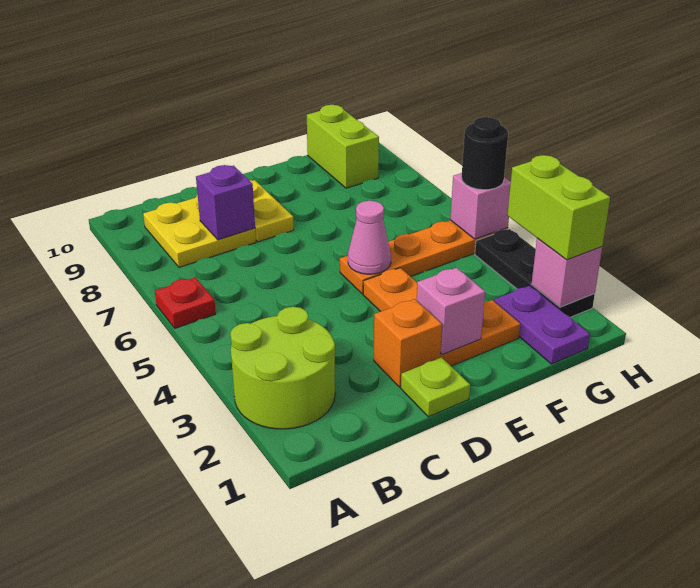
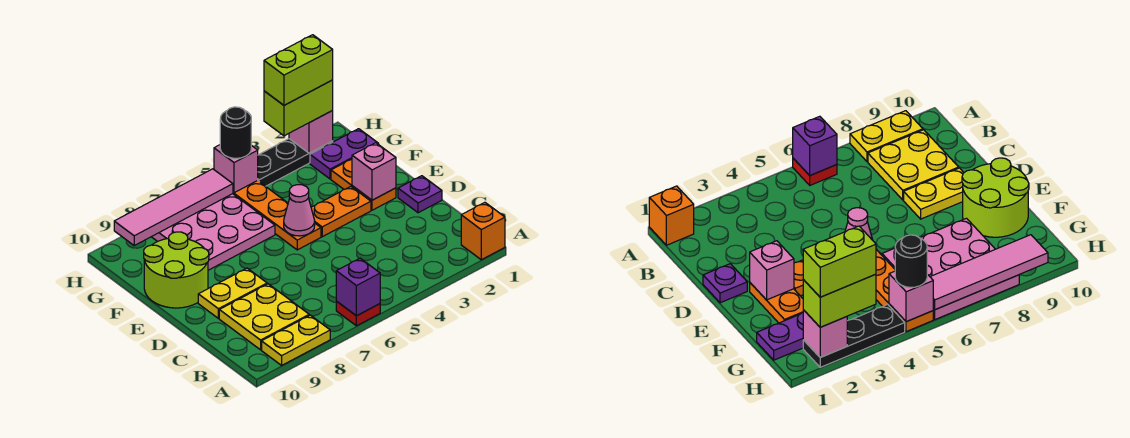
lime 2x2 round brick [230,307,335,429] -> lime 2x2 round brick moved to [144,232,209,308]
none -> yellow 1x2 plate [262,315,330,365]
purple 1x1 brick [196,165,255,240] -> purple 1x1 brick moved to [336,258,380,316]
lime 1x1 plate [401,357,470,417] -> purple 1x1 plate [398,176,442,213]
orange 1x1 brick [374,299,442,387] -> orange 1x1 brick moved to [461,202,505,260]
none -> pink 3x3 plate [152,194,275,270]
lime 1x2 brick [307,105,379,188] -> lime 1x2 brick moved to [264,35,333,105]
none -> pink 1x4 tile [114,169,233,245]

